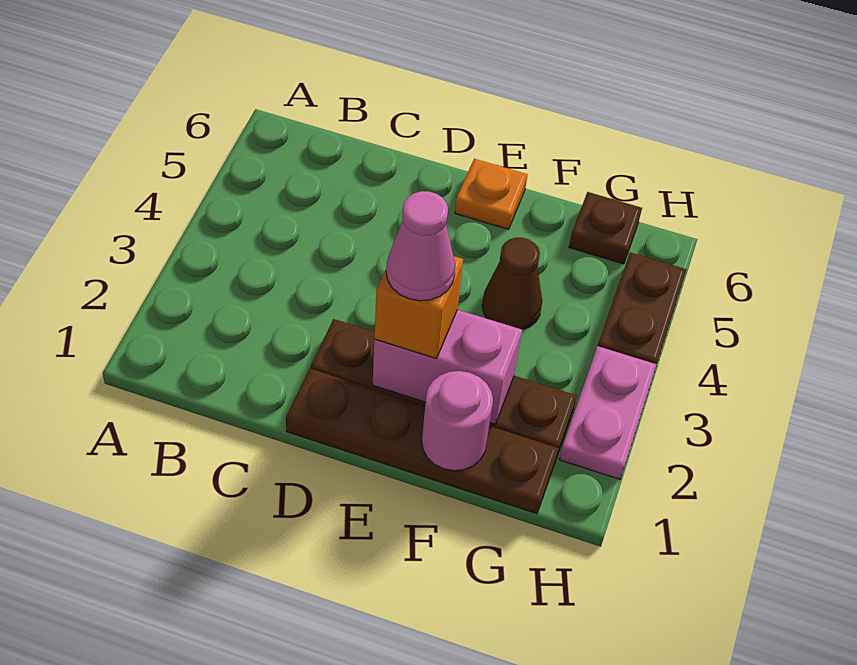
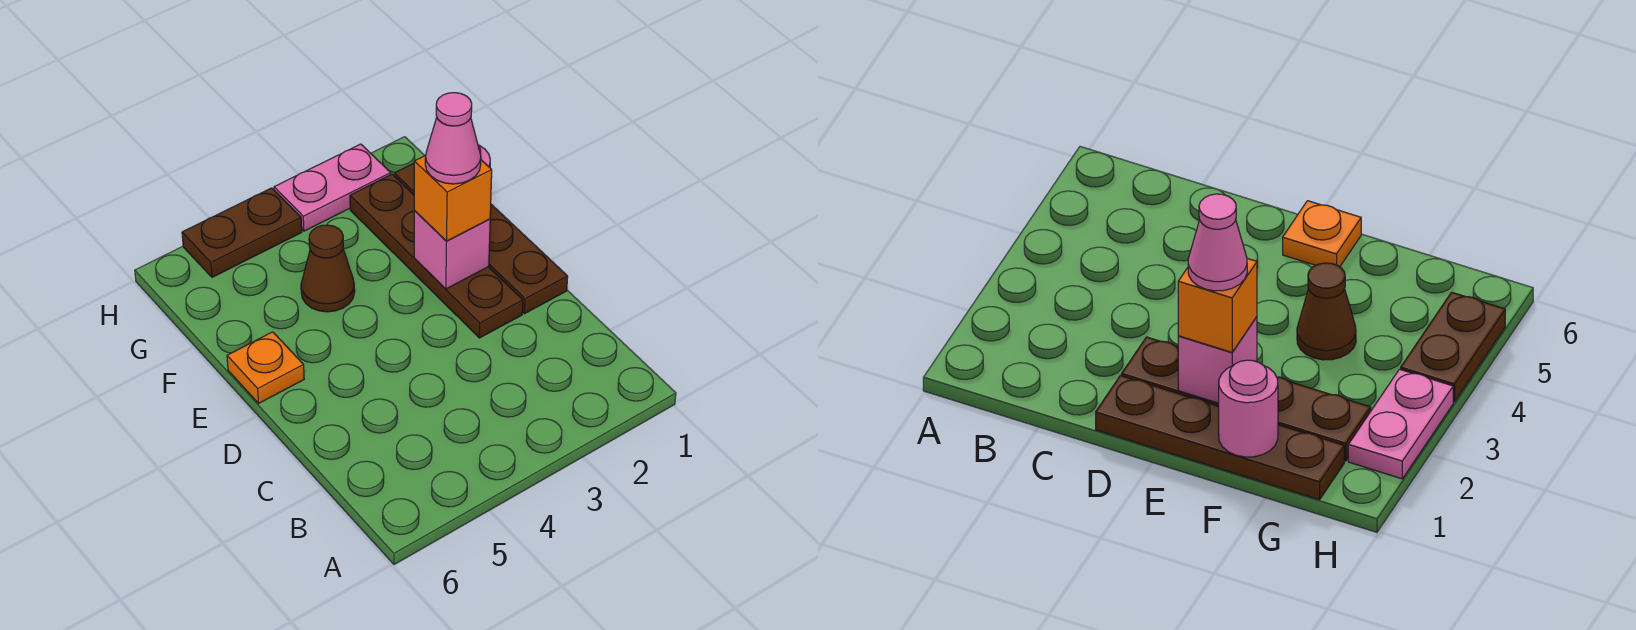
pink 1x2 brick [373,310,522,424] -> pink 1x1 brick [414,211,490,289]
brown 1x1 plate [569,192,642,264] -> none

